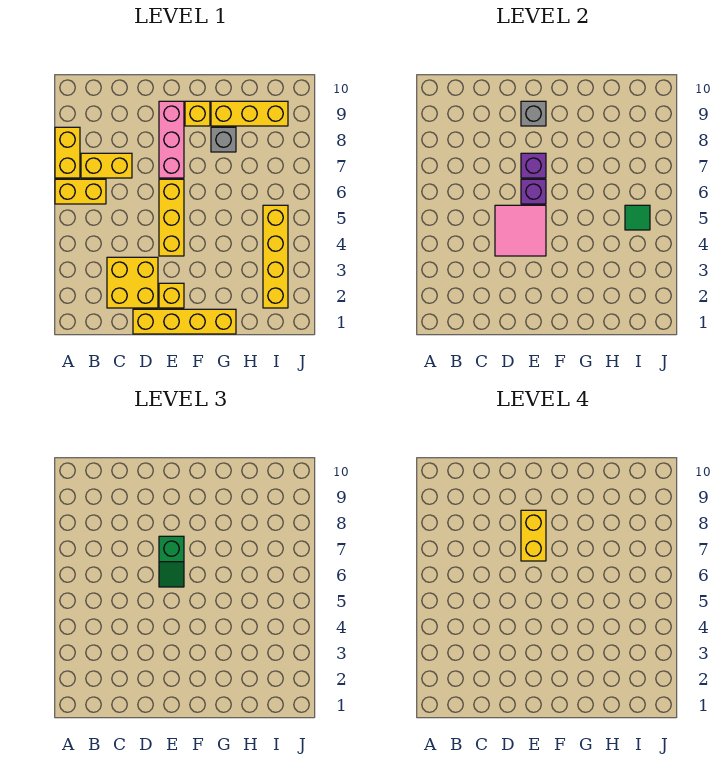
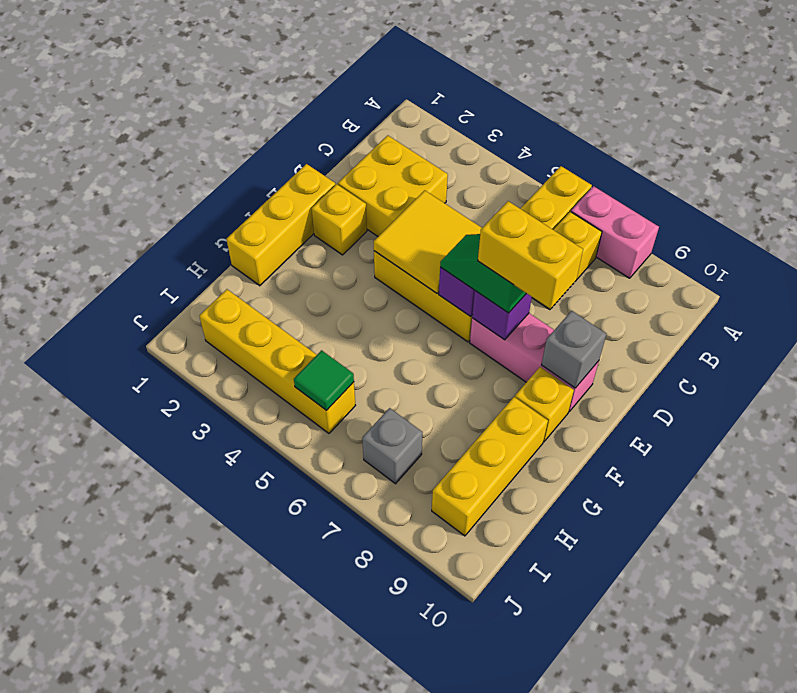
yellow 1x2 brick [55,127,80,178] -> pink 1x2 brick [571,186,659,278]
yellow 1x4 brick [133,309,236,334] -> yellow 1x3 brick [226,164,335,286]
pink 2x2 tile [495,205,546,256] -> yellow 2x2 tile [374,190,482,293]
grey 1x1 brick [211,127,236,152] -> grey 1x1 brick moved to [362,408,423,484]

